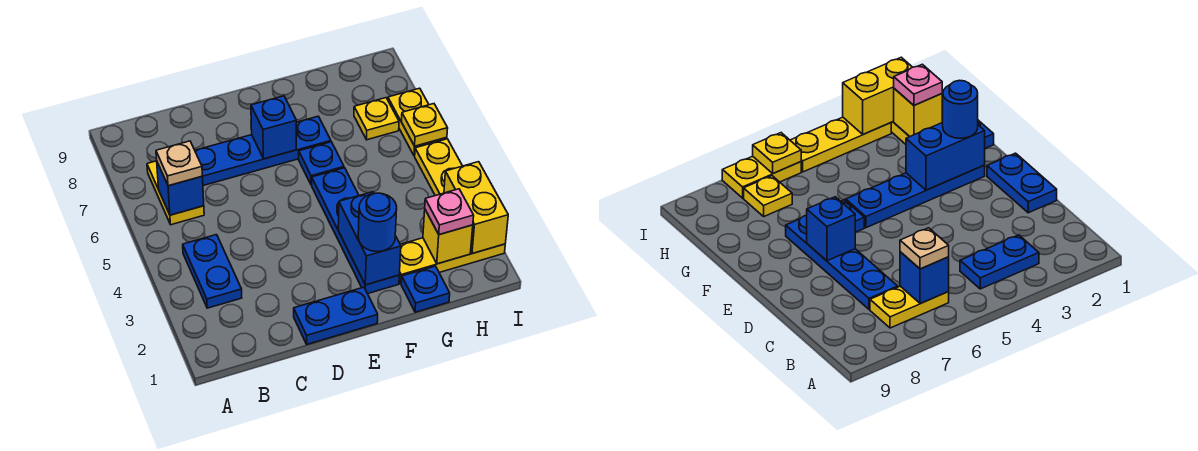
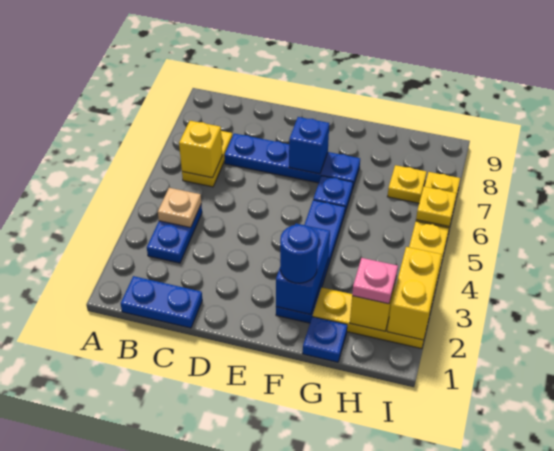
blue 1x1 brick [157,162,204,215] -> yellow 1x1 brick [179,121,222,178]
tan 1x1 plate [156,141,202,186] -> tan 1x1 plate moved to [158,188,201,227]
blue 1x2 plate [294,287,378,344] -> blue 1x2 plate moved to [121,276,202,328]

